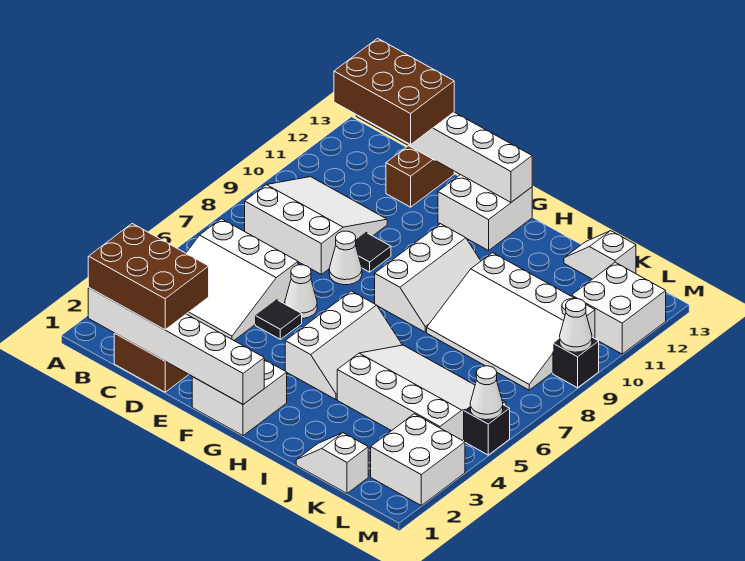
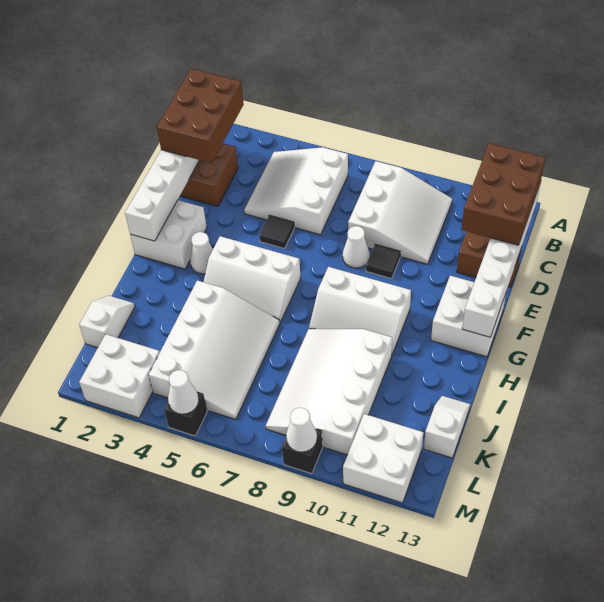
white 1x1 cone [285,265,317,318] -> white 1x1 cone moved to [190,232,213,274]

